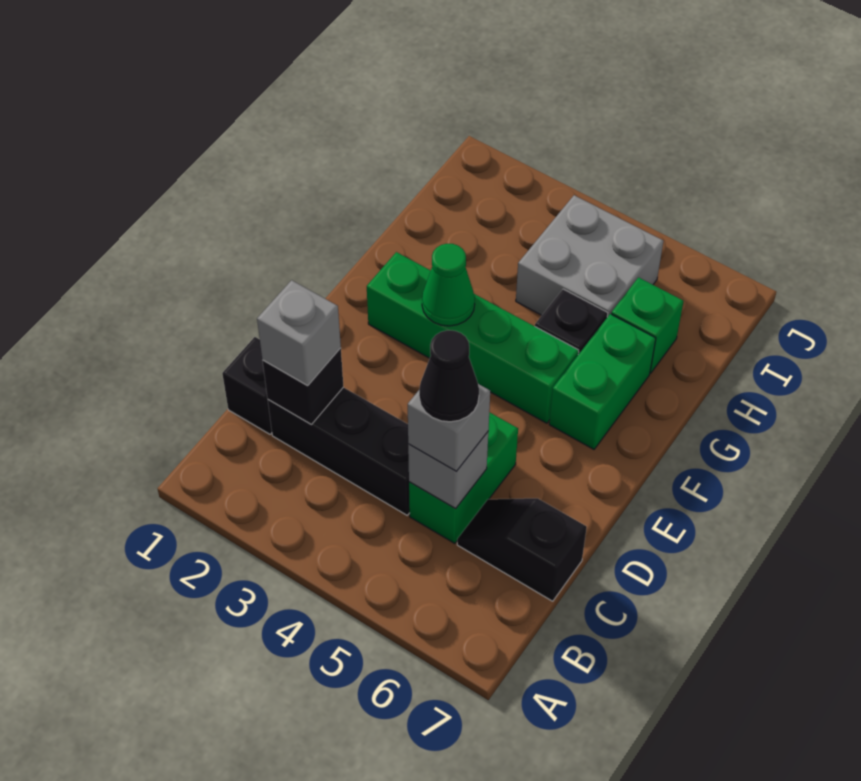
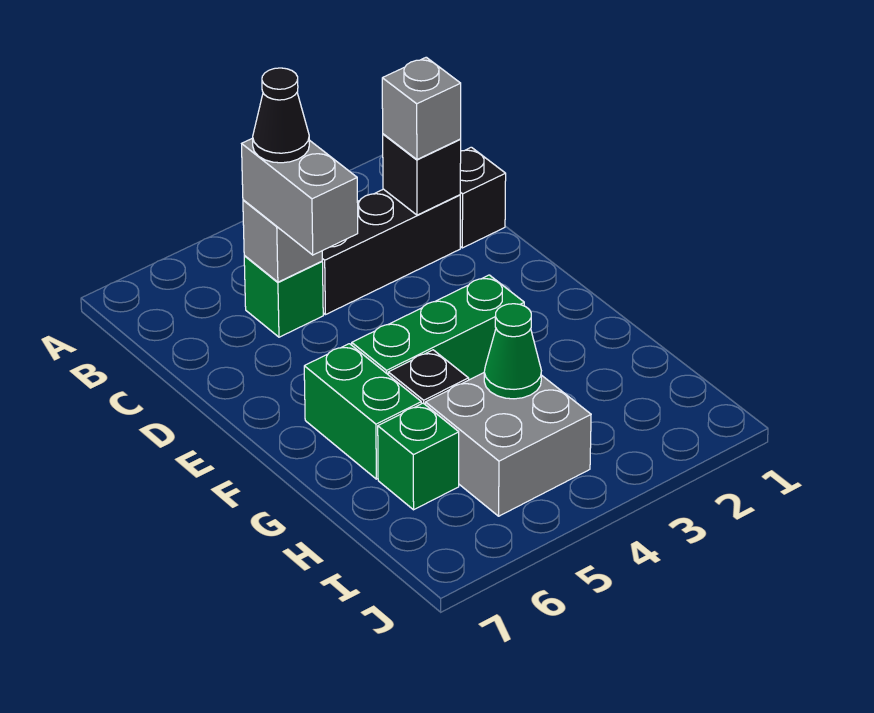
green 1x2 brick [409,412,518,543] -> green 1x1 brick [244,256,323,337]
grey 1x1 brick [408,384,490,472] -> grey 1x2 brick [242,138,358,255]
black 1x2 slope [457,498,587,601] -> none
green 1x4 brick [367,252,579,423] -> green 1x3 brick [352,275,524,380]
green 1x1 cone [422,244,475,326] -> green 1x1 cone moved to [484,304,541,399]

